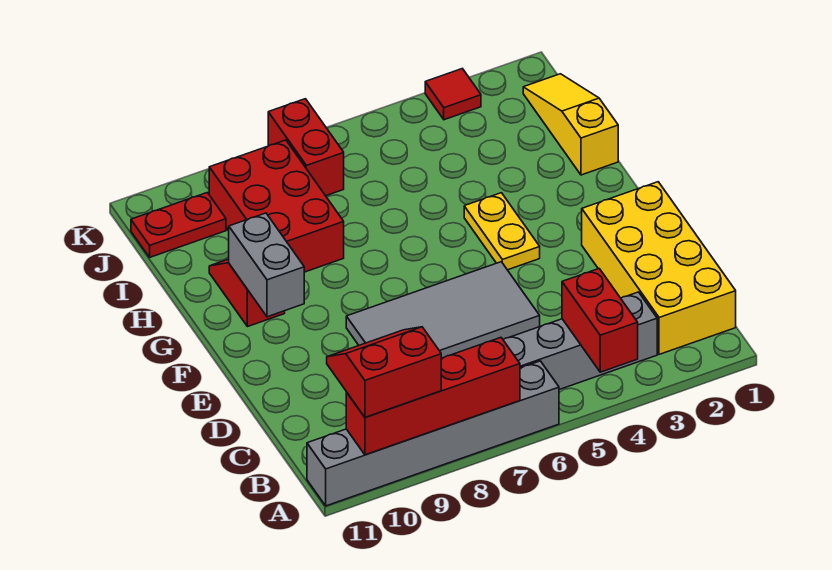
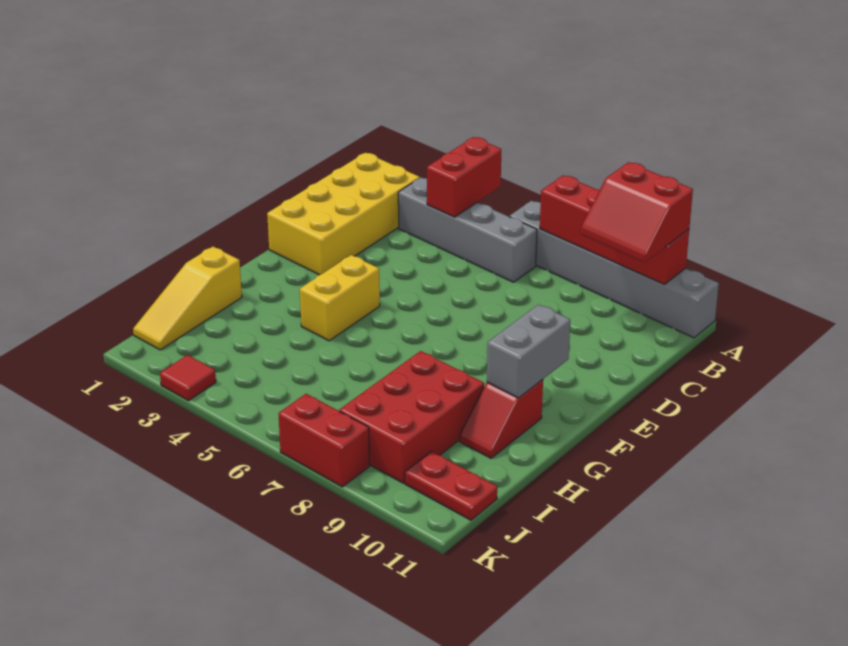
grey 2x4 tile [346,262,540,358] -> none
yellow 1x2 plate [464,193,540,270] -> yellow 1x2 brick [300,255,380,341]
red 1x2 brick [268,99,344,196] -> red 1x2 brick turned to [278,394,370,487]

